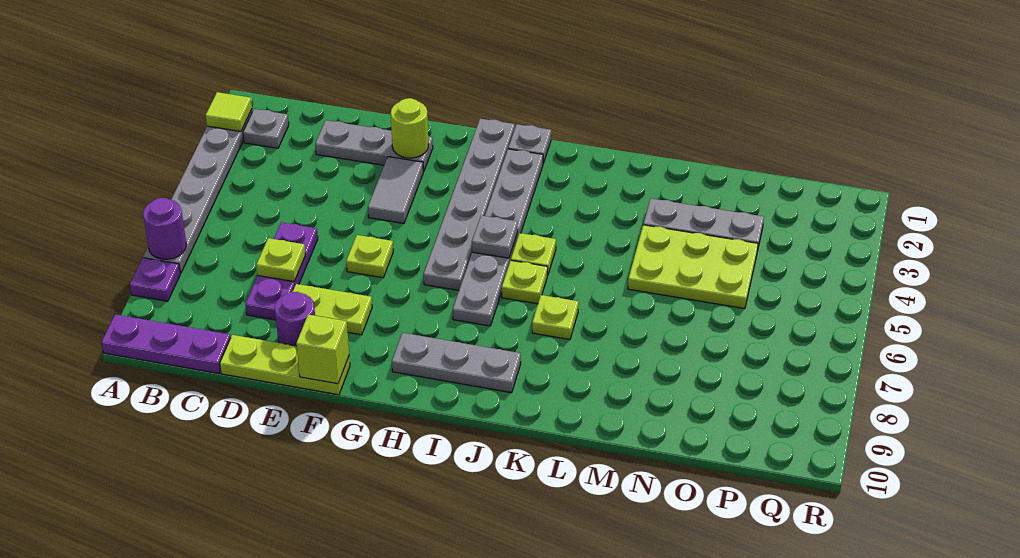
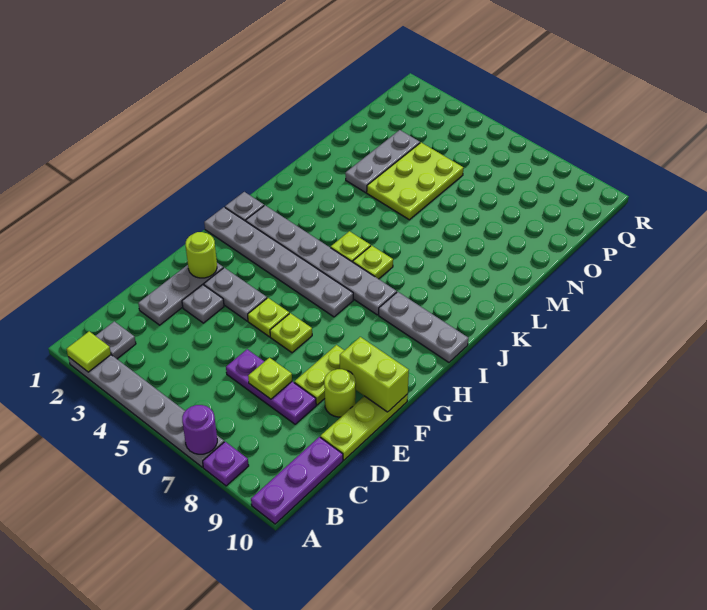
purple 1x1 round brick [275,292,315,346] -> lime 1x1 round brick [324,369,356,417]
grey 1x2 tile [368,157,424,223] -> grey 1x2 plate [204,268,267,321]
lime 1x1 brick [296,314,349,384] -> lime 1x2 brick [340,337,409,412]
grey 1x3 plate [392,333,521,393] -> grey 1x3 plate turned to [379,292,468,362]
grey 1x1 plate [472,216,518,258] -> grey 1x1 plate moved to [182,285,224,323]
lime 1x1 plate [532,295,578,340] -> lime 1x1 plate moved to [248,298,289,337]

